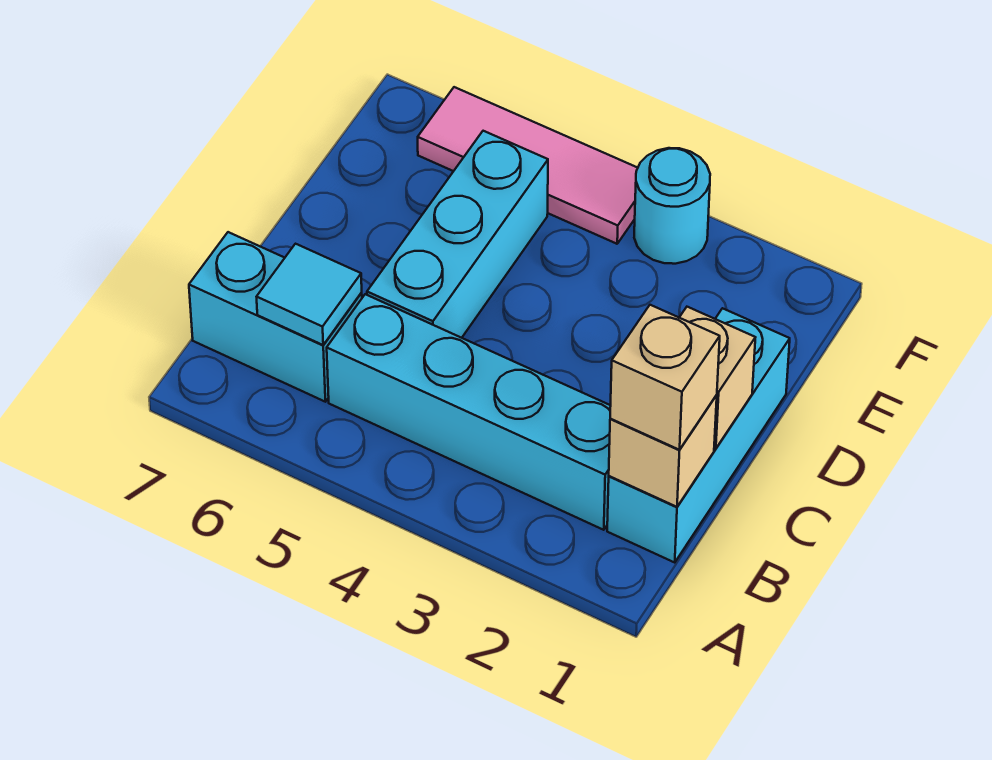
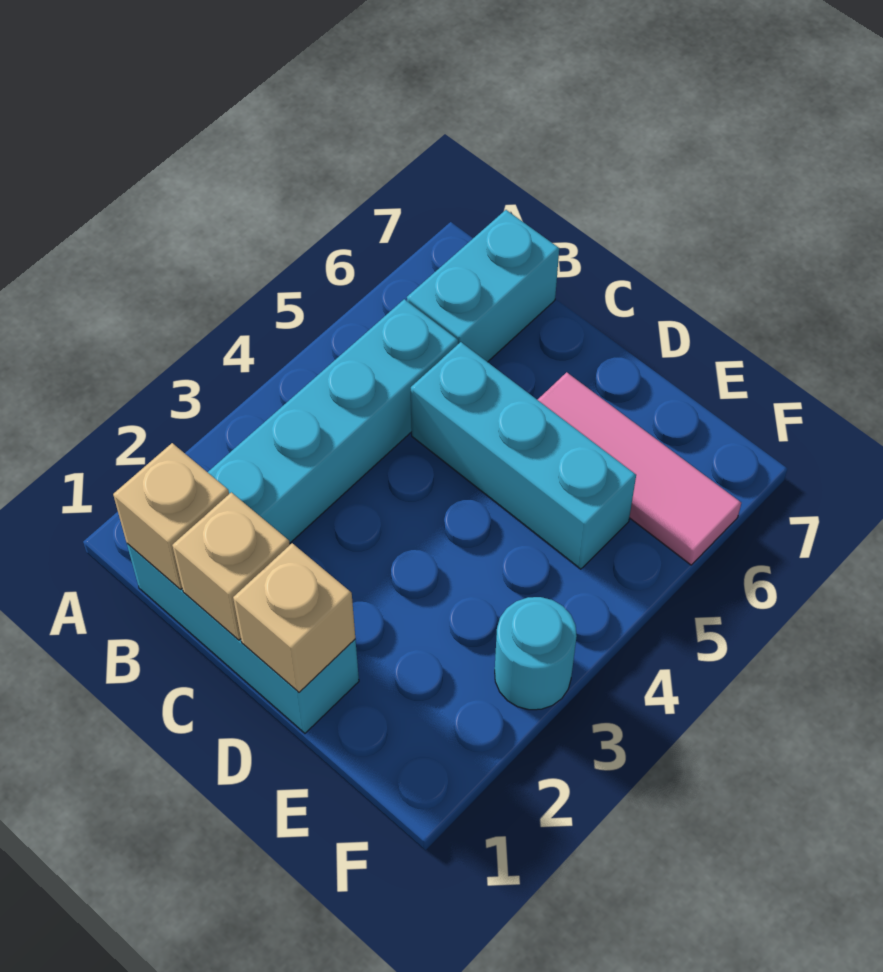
tan 1x1 brick [610,305,720,450] -> tan 1x1 brick moved to [233,543,355,692]
cyan 1x1 tile [257,244,362,345] -> none
pink 1x3 tile [418,87,638,244] -> pink 1x3 tile turned to [538,372,741,565]

